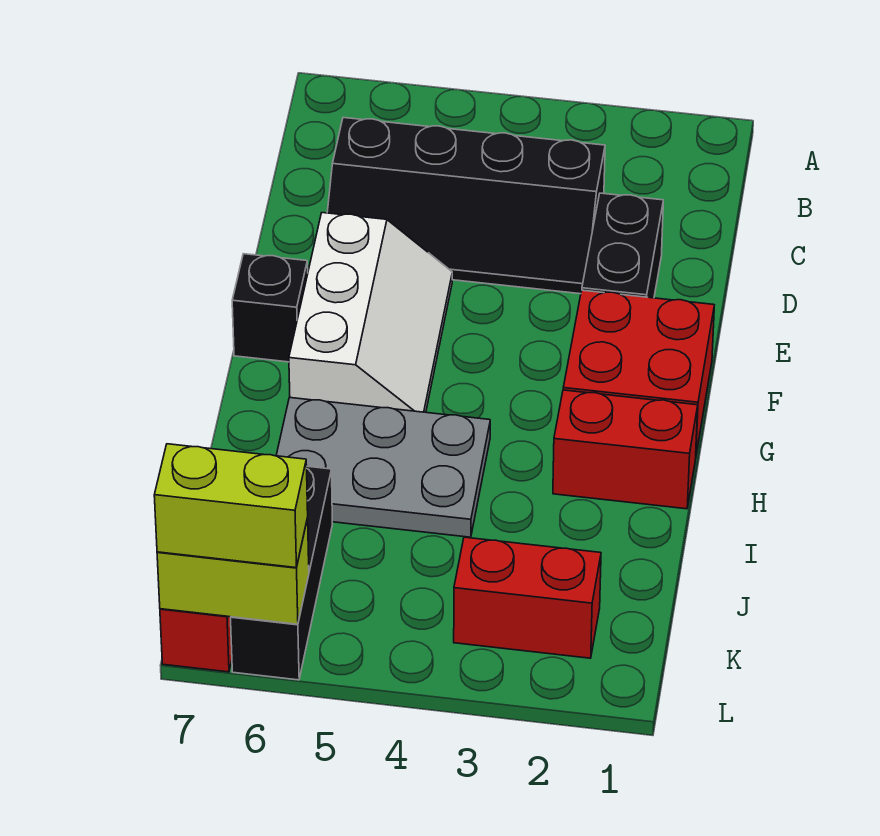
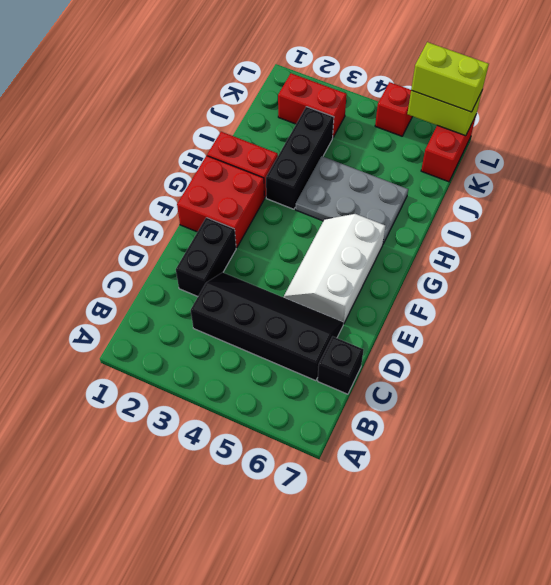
black 1x1 brick [232,254,308,362] -> black 1x1 brick moved to [318,337,364,394]
black 1x3 brick [231,466,332,680] -> black 1x3 brick moved to [266,107,334,209]
none -> red 1x1 brick [375,82,413,136]

